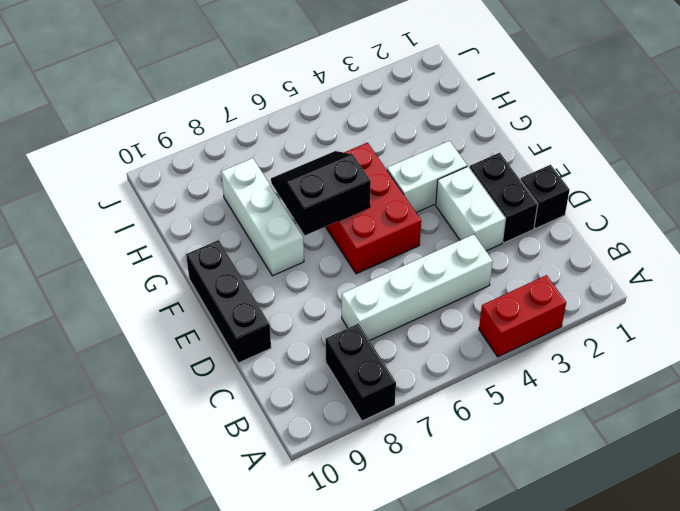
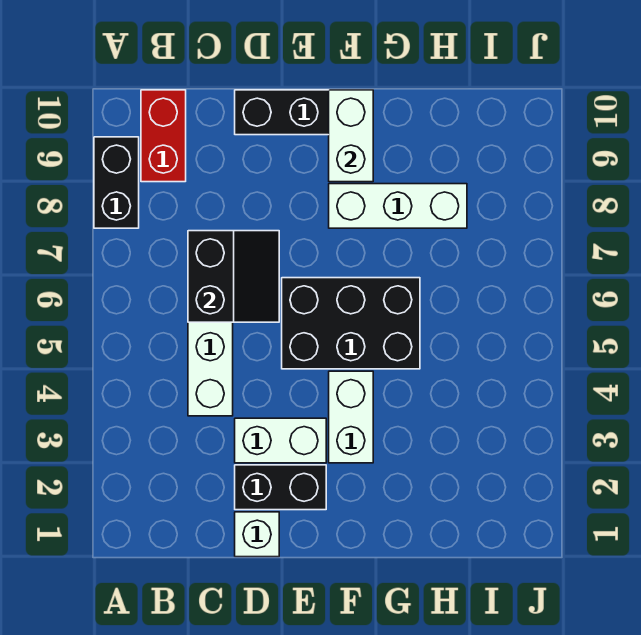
red 1x2 brick [479,275,566,357] -> red 1x2 brick moved to [141,90,186,182]
black 1x2 brick [325,324,396,421] -> black 1x2 brick turned to [94,137,139,228]
black 1x1 brick [520,165,569,229] -> white 1x1 brick [235,512,279,557]
red 2x3 brick [326,143,421,274] -> black 2x3 brick [282,278,420,369]
black 2x2 slope [271,151,371,235] -> black 2x2 slope moved to [188,231,279,322]
none -> white 1x2 brick [329,90,373,182]

